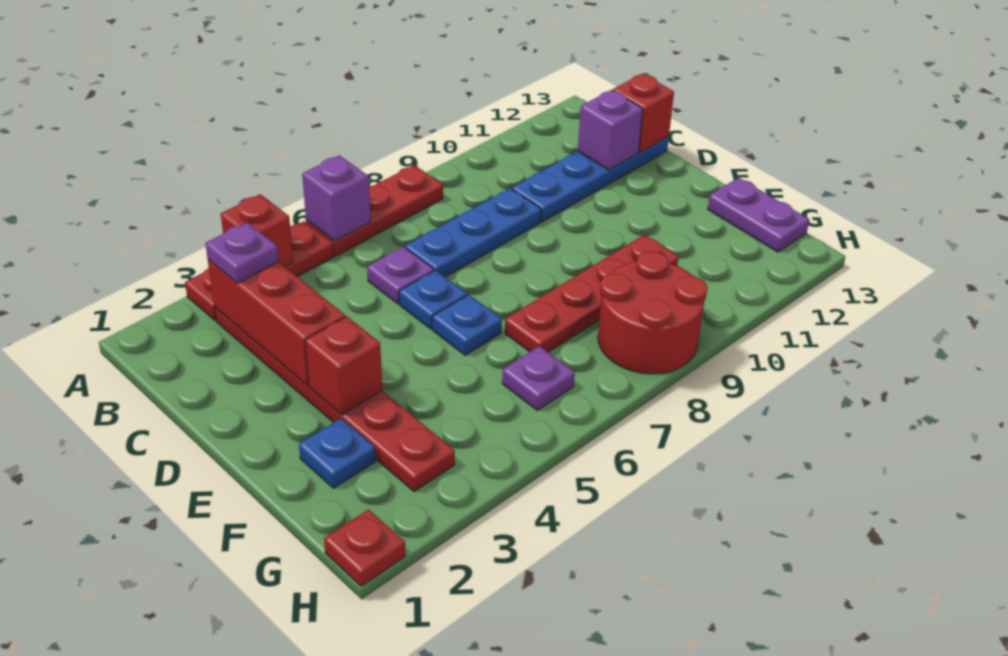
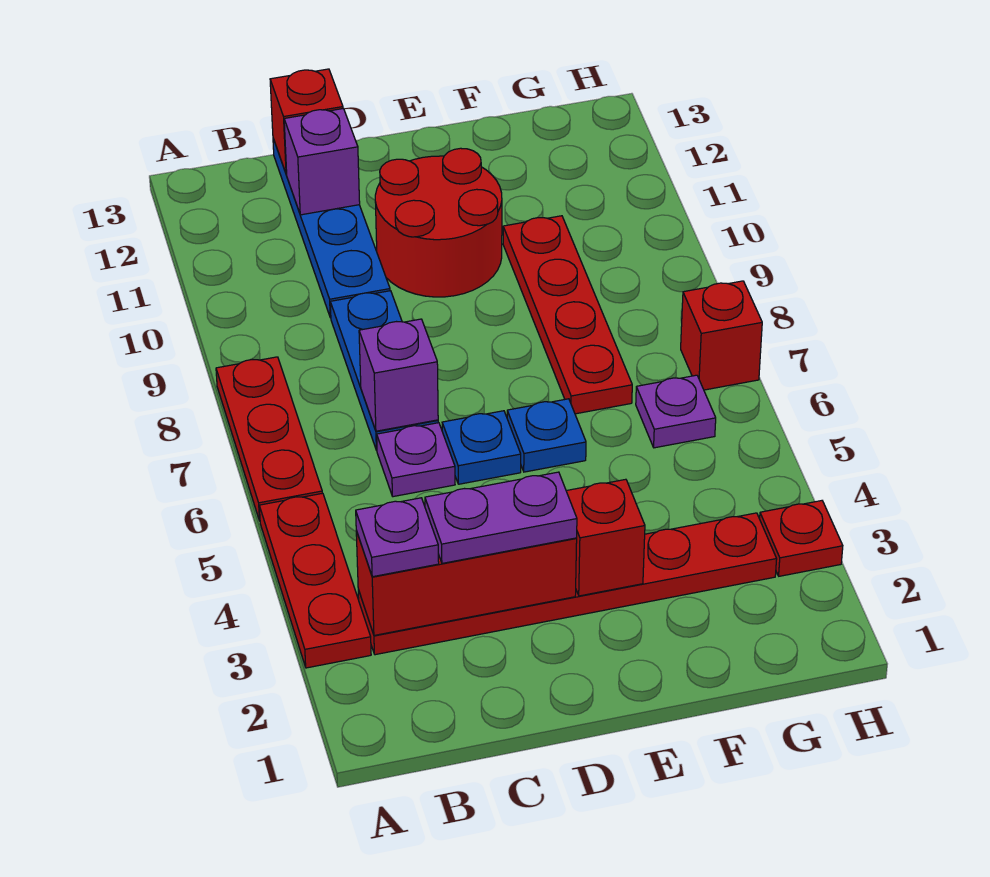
red 1x1 brick [221,194,293,267] -> red 1x1 brick moved to [681,281,762,390]
purple 1x1 brick [302,155,371,241] -> purple 1x1 brick moved to [359,319,438,431]
blue 1x1 plate [299,418,376,488] -> none
purple 1x2 plate [708,178,809,252] -> purple 1x2 plate moved to [425,472,577,563]
red 2x2 round brick [598,251,707,374] -> red 2x2 round brick moved to [375,148,502,297]
red 1x1 plate [324,509,405,586] -> red 1x1 plate moved to [760,501,843,576]

